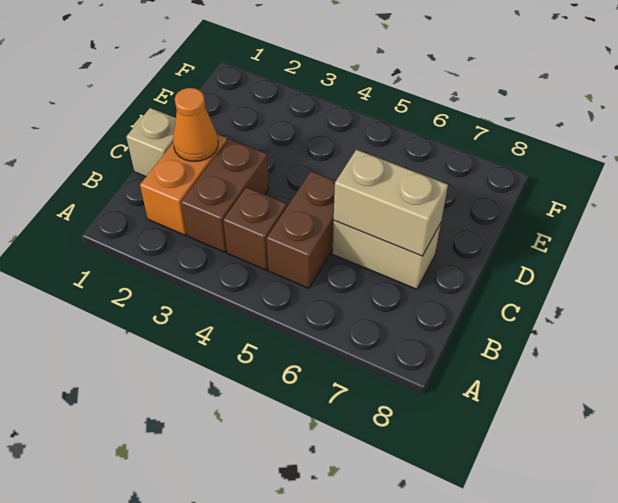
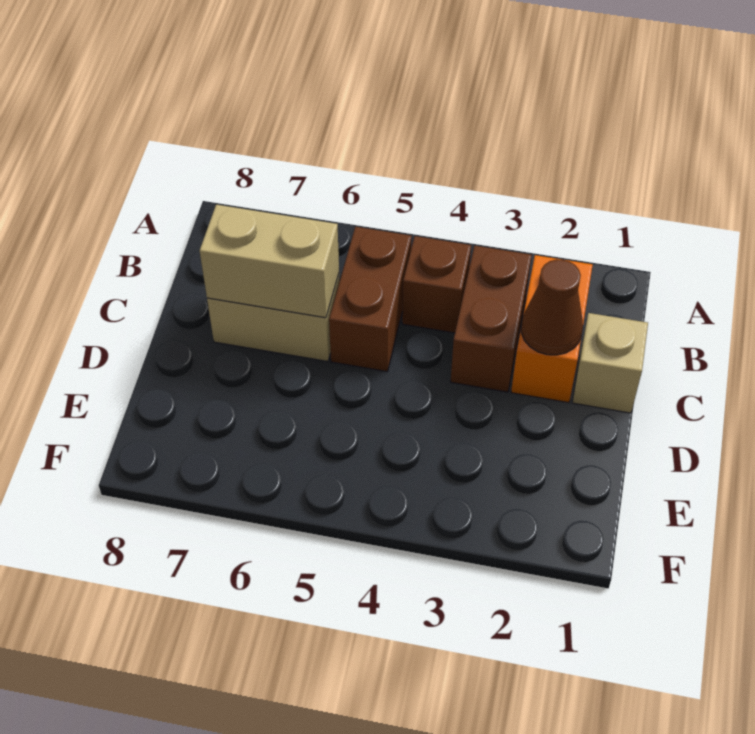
orange 1x1 cone [173,88,218,161] -> brown 1x1 cone [521,259,583,355]

